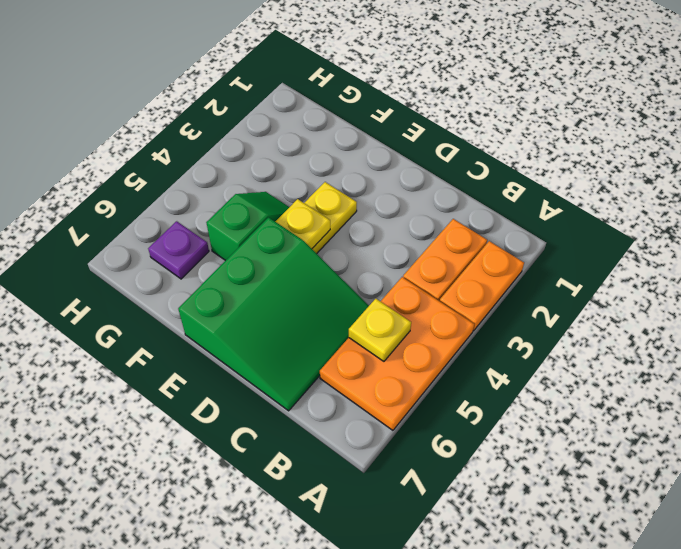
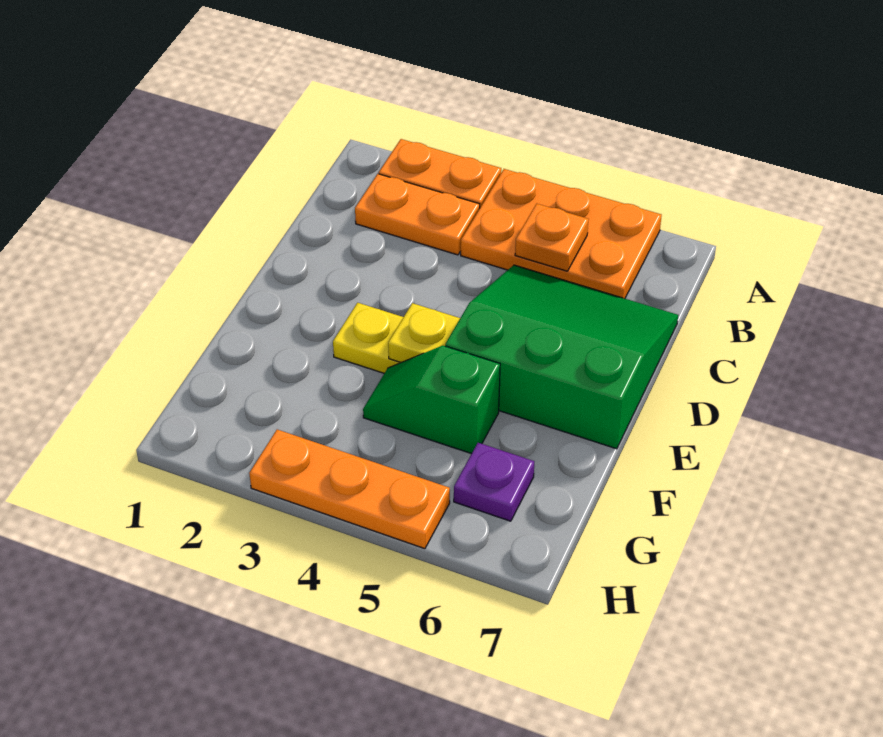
yellow 1x1 plate [349,299,411,361] -> orange 1x1 plate [515,204,589,271]
none -> orange 1x3 plate [249,429,450,549]

